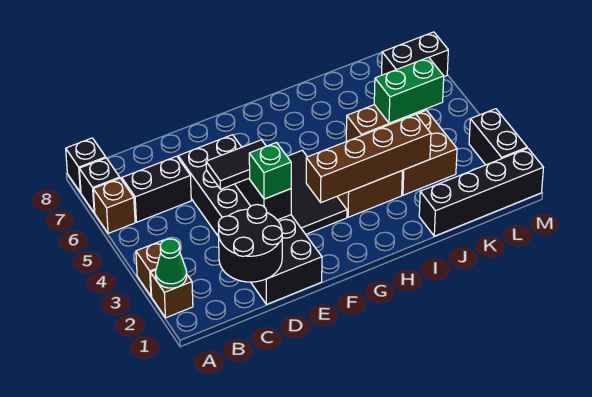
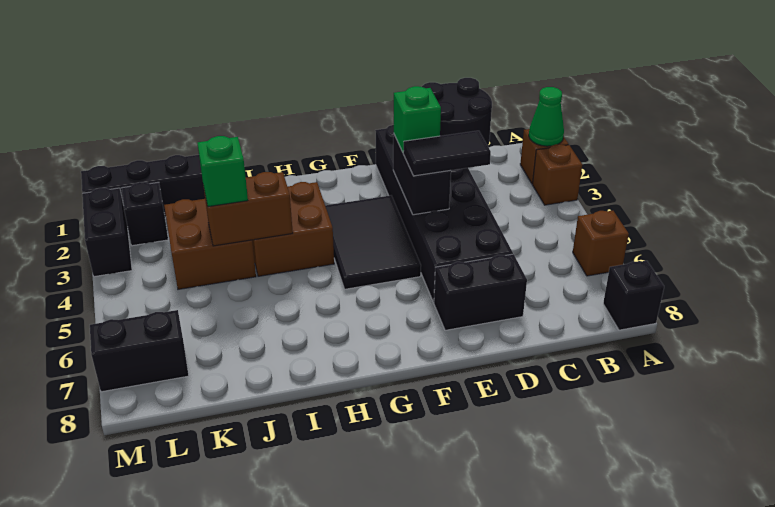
black 1x1 brick [79,158,120,213] -> black 1x1 brick moved to [122,182,168,246]
black 1x2 brick [122,156,191,222] -> black 1x2 brick moved to [434,254,527,330]
brown 1x4 brick [306,114,431,202] -> none
green 1x2 brick [374,57,444,123] -> green 1x1 brick [197,136,248,207]

